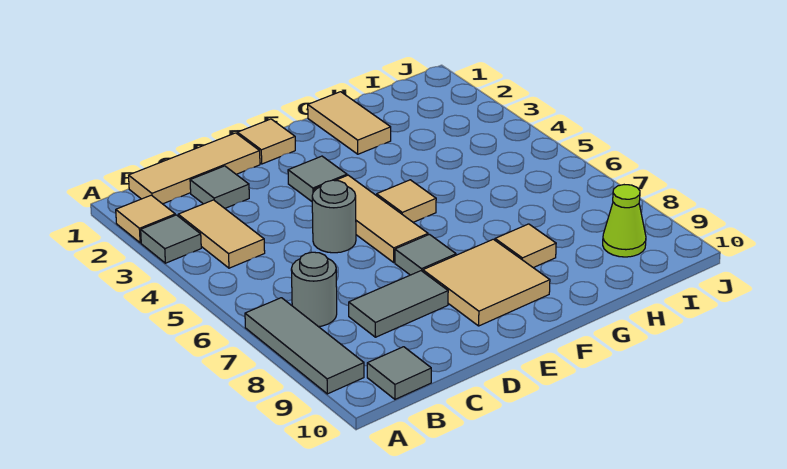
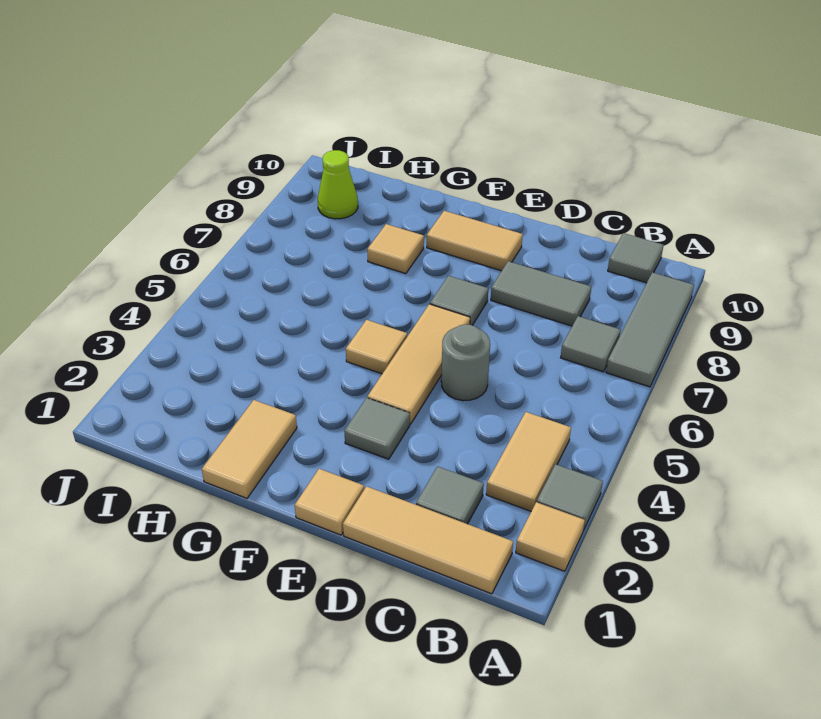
grey 1x1 round brick [291,252,337,327] -> grey 1x1 tile [561,316,621,372]
tan 2x2 tile [423,239,550,326] -> tan 1x2 tile [427,211,523,271]

